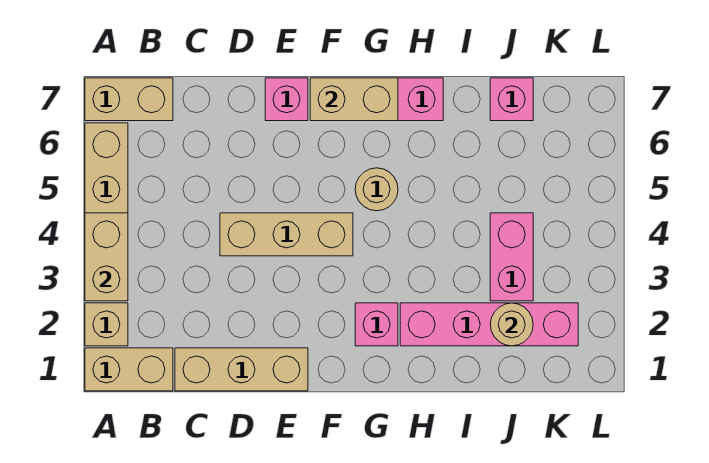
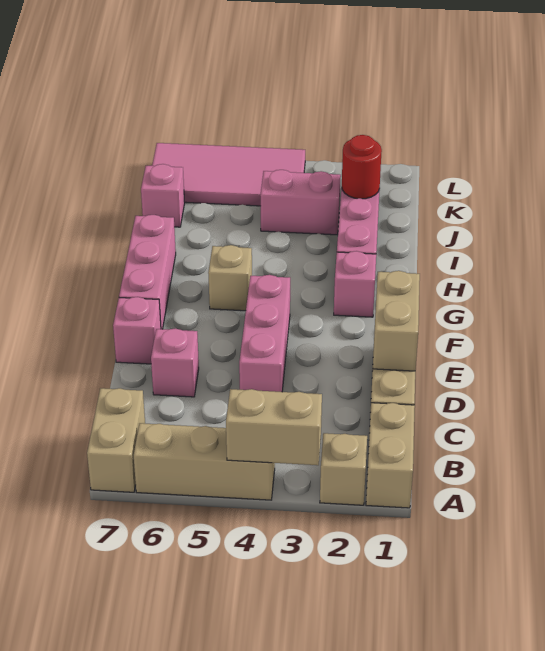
tan 1x3 brick [220,213,353,256] -> pink 1x3 brick [239,275,290,392]
none -> pink 1x1 brick [151,328,199,397]
tan 1x2 brick [310,78,398,121] -> tan 1x2 brick moved to [373,271,420,371]
tan 1x1 round brick [355,168,398,211] -> tan 1x1 brick [208,245,252,311]
tan 1x1 round brick [490,303,533,346] -> red 1x1 round brick [342,135,382,199]
none -> pink 2x4 tile [152,143,305,206]

